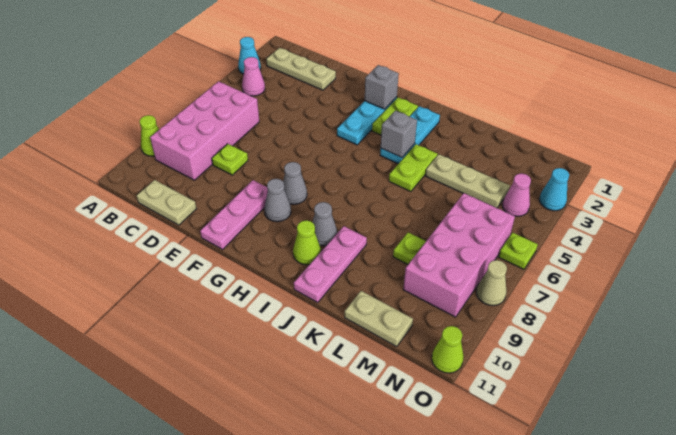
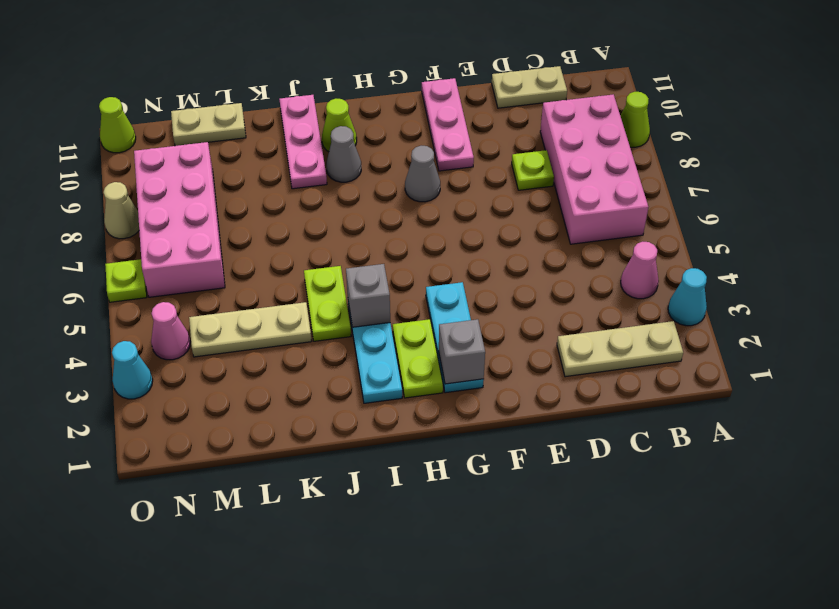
grey 1x1 cone [264,179,291,222] -> none
lime 1x1 plate [393,232,426,264] -> none

